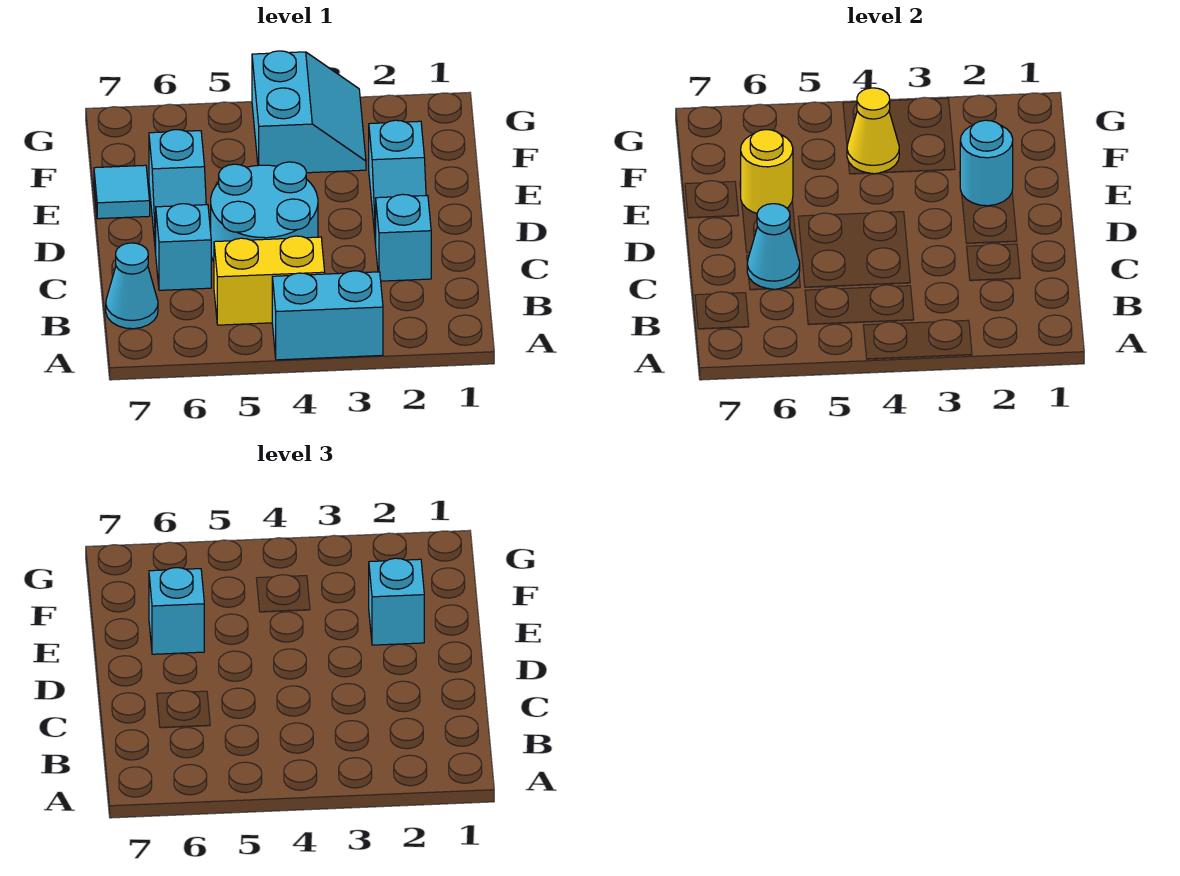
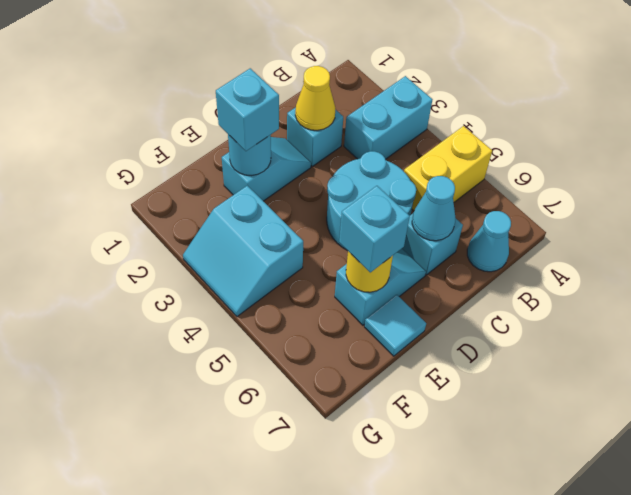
cyan 1x2 brick [272,271,383,360] -> cyan 1x2 brick turned to [344,76,432,159]
yellow 1x2 brick [214,236,325,325] -> yellow 1x2 brick turned to [404,126,492,211]
cyan 2x2 slope [252,51,366,173] -> cyan 2x2 slope turned to [183,186,303,316]
yellow 1x1 cone [847,88,899,174] -> yellow 1x1 cone moved to [295,66,336,130]

